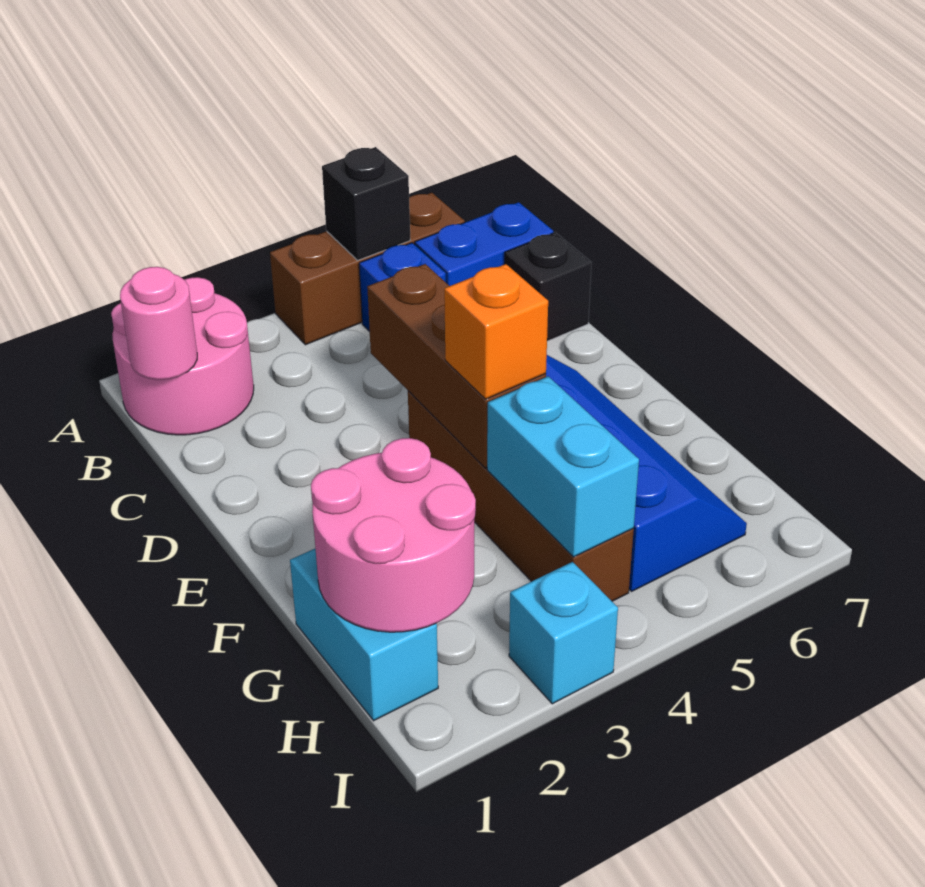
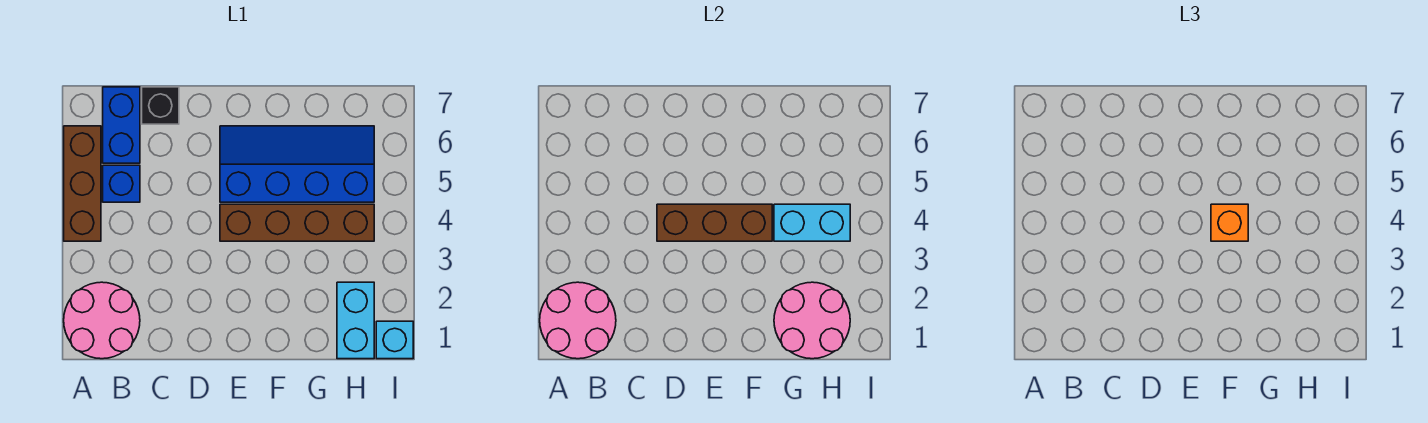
black 1x1 brick [322,147,410,260] -> none
pink 1x1 round brick [120,267,197,380] -> pink 2x2 round brick [540,282,616,359]
cyan 1x2 brick [290,549,438,721] -> cyan 1x2 brick turned to [337,282,374,359]
cyan 1x1 brick [509,562,618,704] -> cyan 1x1 brick moved to [376,321,413,359]

